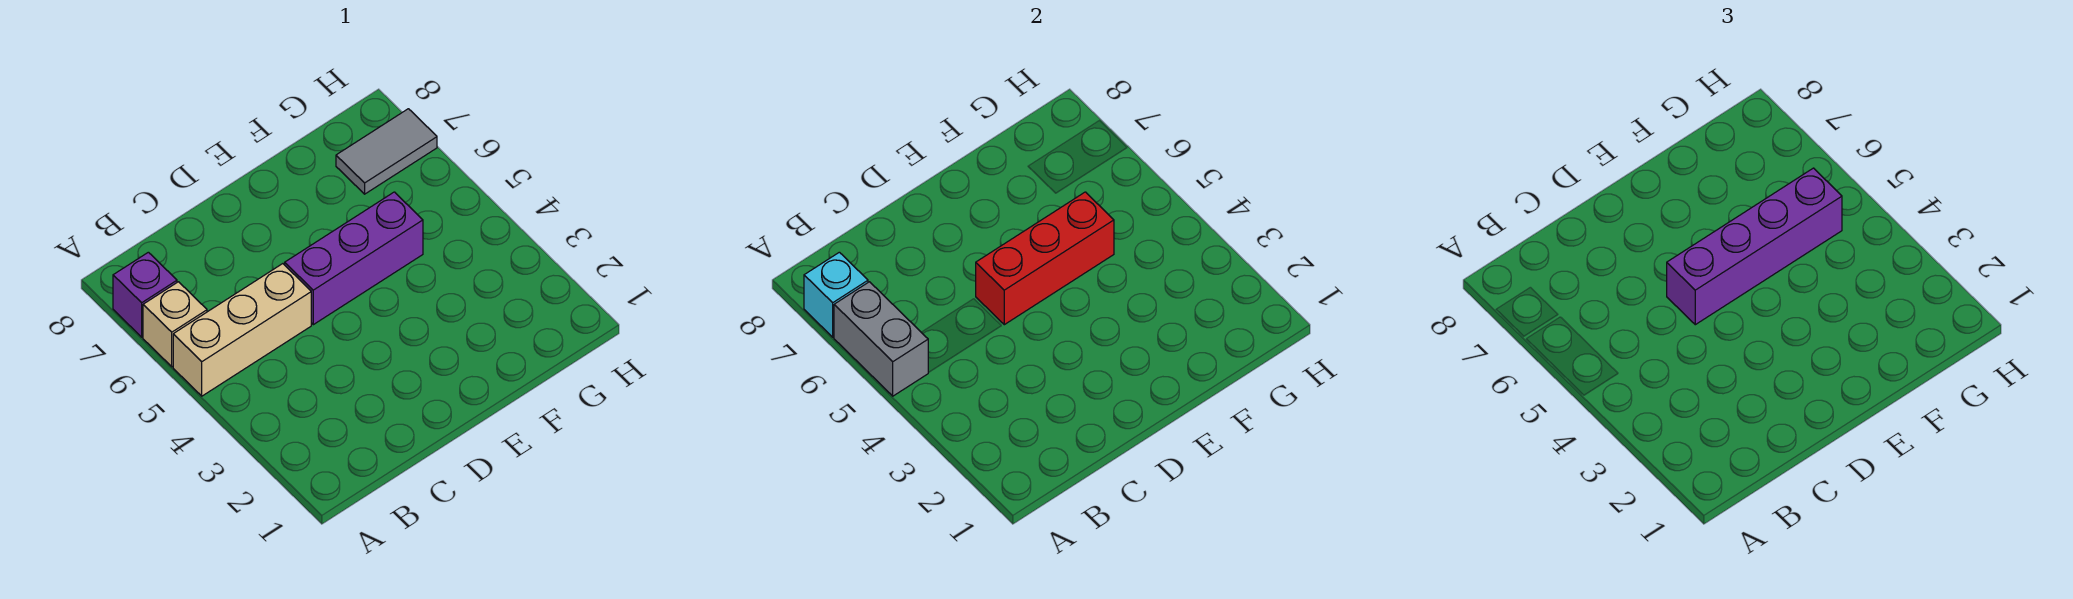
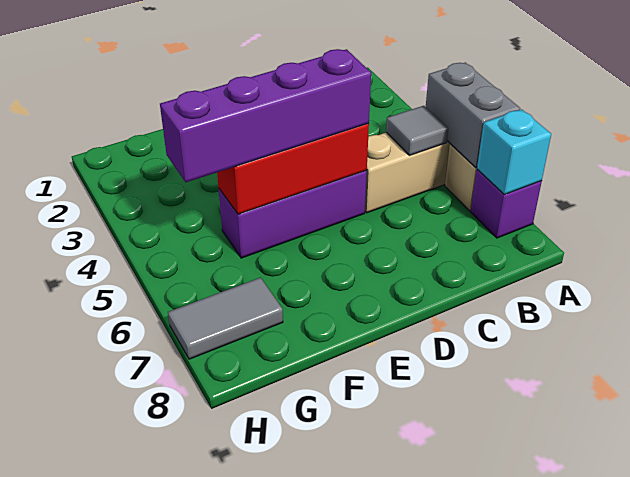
none -> grey 1x1 tile [386,106,448,155]

